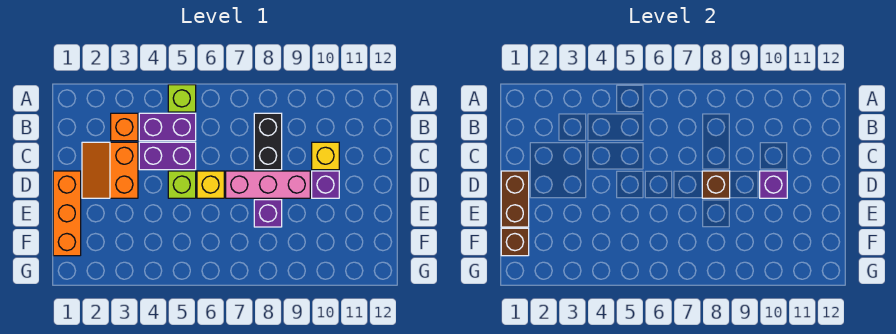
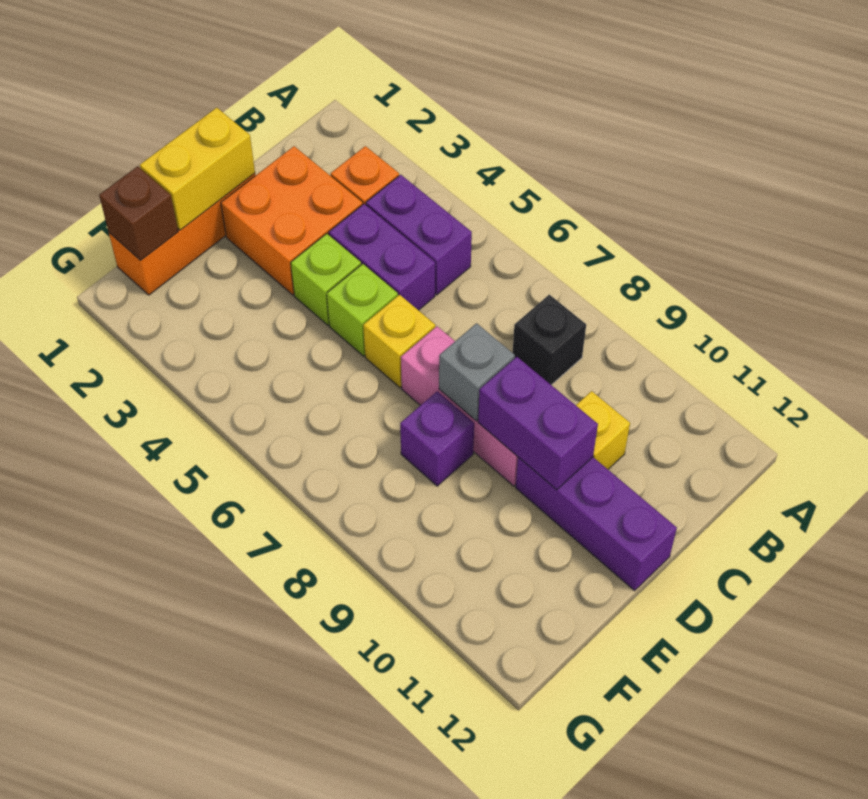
lime 1x1 brick [168,85,196,112] -> lime 1x1 brick moved to [291,234,361,325]
black 1x2 brick [254,113,282,170] -> black 1x1 brick [513,295,586,385]
orange 2x2 slope [82,142,138,198] -> orange 2x2 brick [221,146,363,295]
brown 1x2 brick [501,171,529,227] -> yellow 1x2 brick [140,108,255,230]
brown 1x1 brick [702,171,730,198] -> grey 1x1 brick [439,323,515,421]
purple 1x1 brick [312,171,339,198] -> purple 1x3 brick [516,457,677,591]
purple 1x1 brick [760,171,787,198] -> purple 1x2 brick [478,357,598,490]

